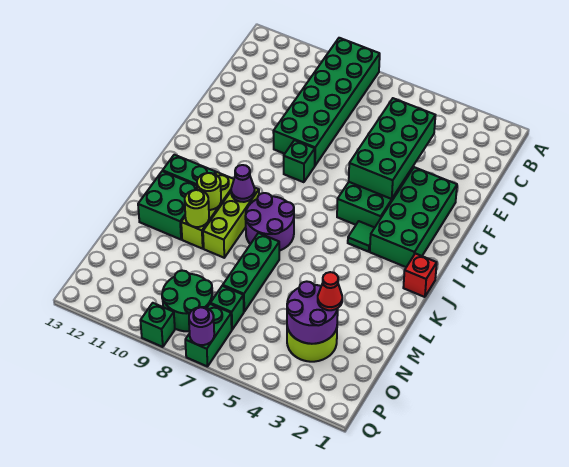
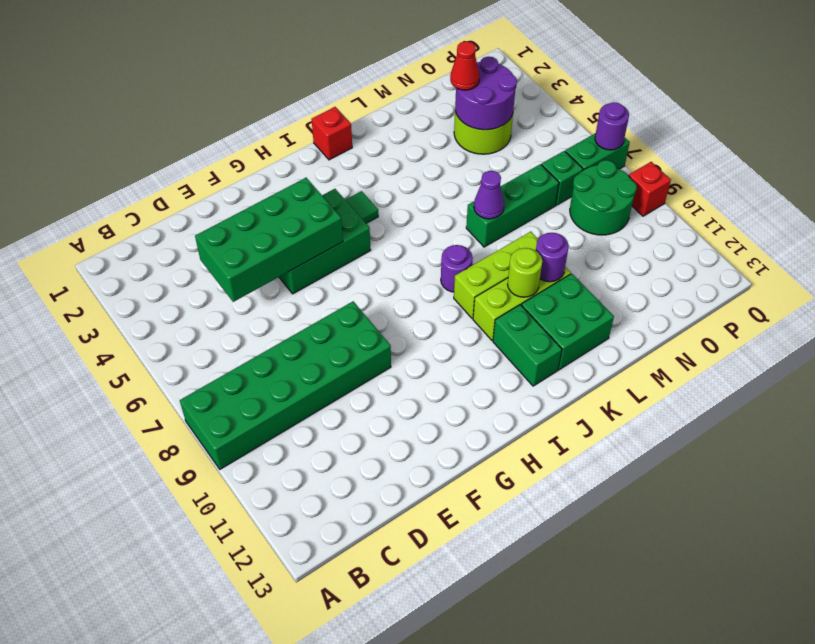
green 2x4 brick [370,167,457,267] -> none
green 1x1 brick [284,140,315,182] -> none
purple 2x2 round brick [245,193,294,251] -> purple 1x1 round brick [441,245,473,292]
purple 1x1 cone [231,165,255,202] -> purple 1x1 cone moved to [474,171,504,219]
lime 1x1 round brick [185,190,209,227] -> purple 1x1 round brick [536,233,569,282]
green 1x1 brick [140,303,175,347] -> red 1x1 brick [629,162,671,216]

